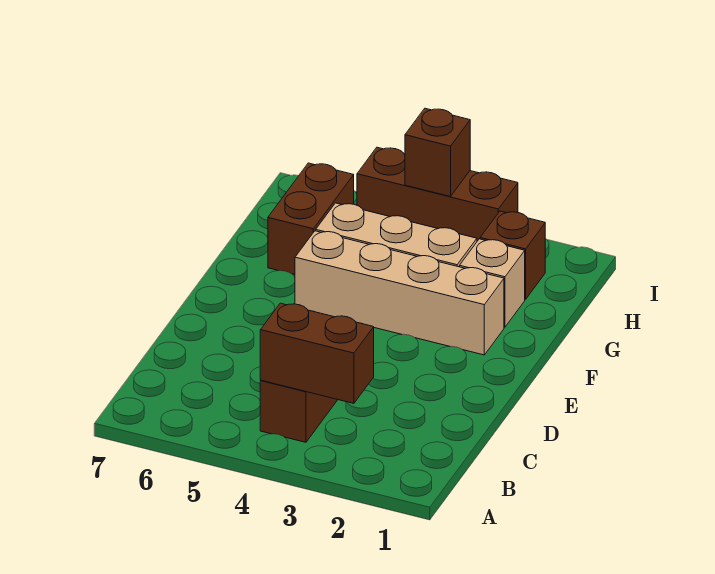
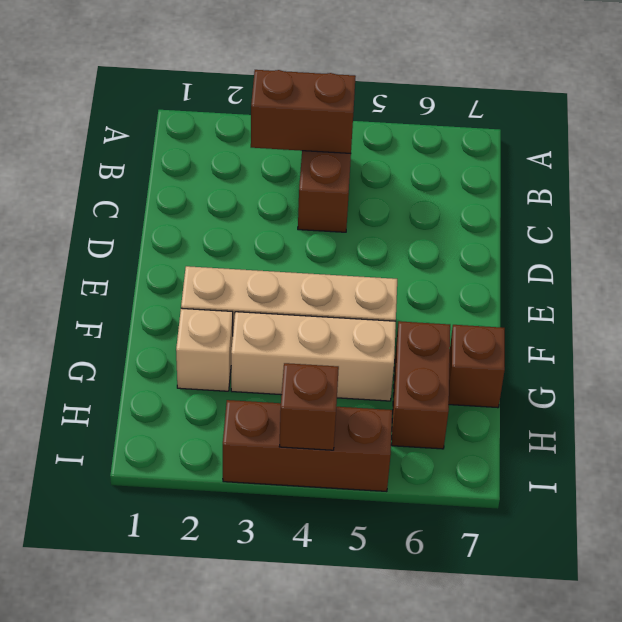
brown 1x1 brick [480,211,545,299] -> brown 1x1 brick moved to [449,325,505,408]

